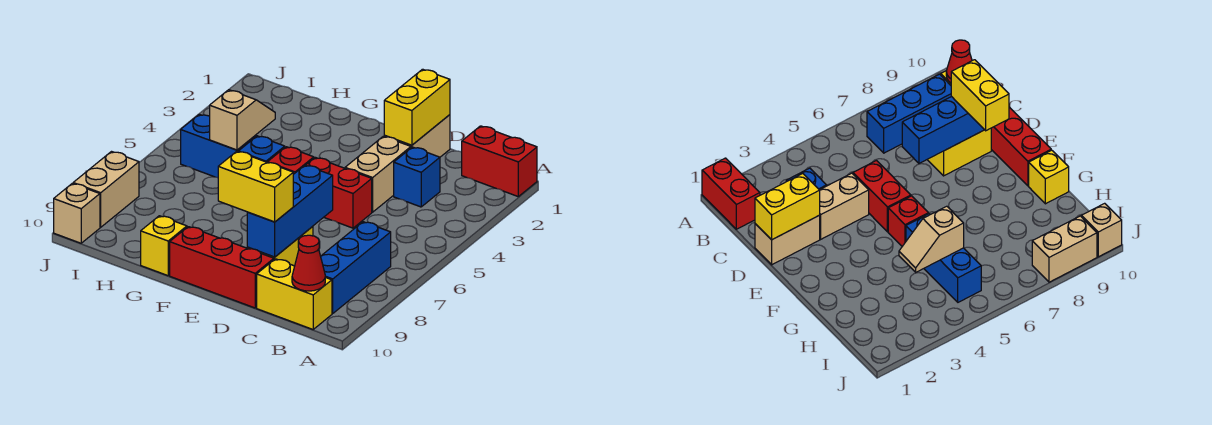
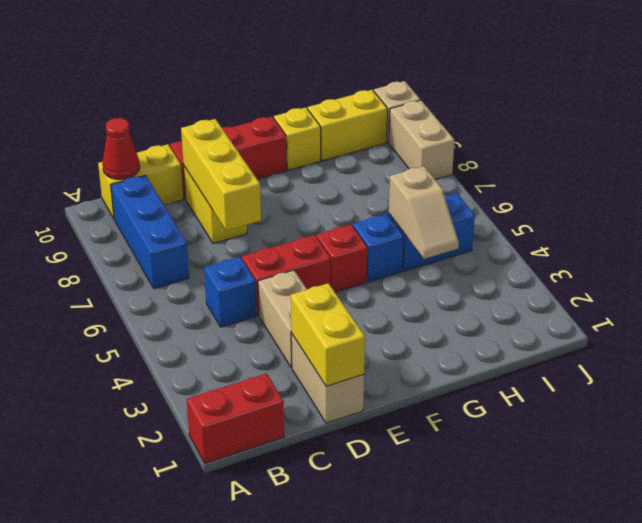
blue 1x1 brick [394,147,440,207] -> blue 1x1 brick moved to [204,257,257,327]
blue 1x3 brick [247,165,333,257] -> yellow 1x3 brick [181,119,261,231]
yellow 1x2 brick [218,151,293,222] -> yellow 1x2 brick moved to [308,90,388,161]

